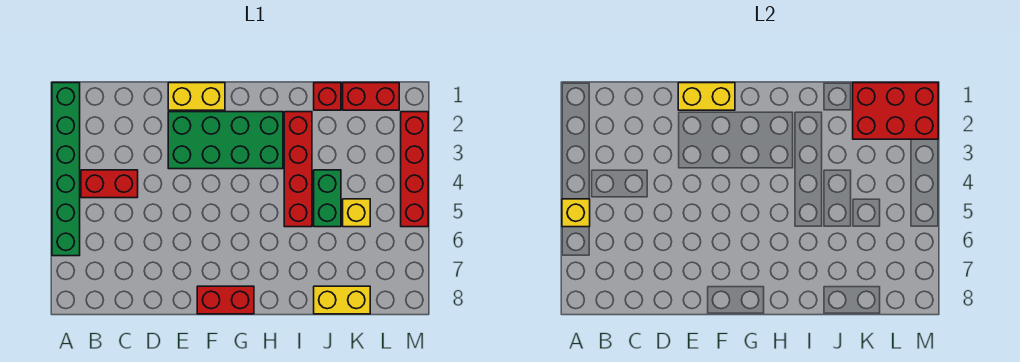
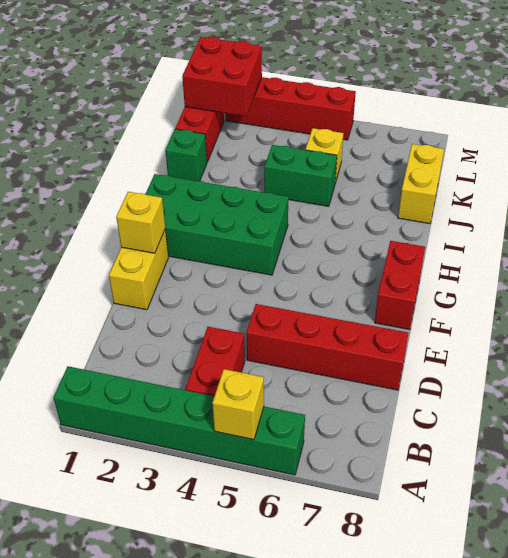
yellow 1x2 brick [678,83,735,110] -> yellow 1x1 brick [116,192,165,253]
green 2x4 brick [168,112,283,169] -> green 2x4 brick turned to [145,174,288,275]
red 1x4 brick [284,112,312,227] -> red 1x4 brick moved to [246,304,409,390]
red 1x1 brick [314,83,341,110] -> green 1x1 brick [165,129,207,181]
red 2x3 brick [853,83,938,139] -> red 2x2 brick [182,37,262,116]

